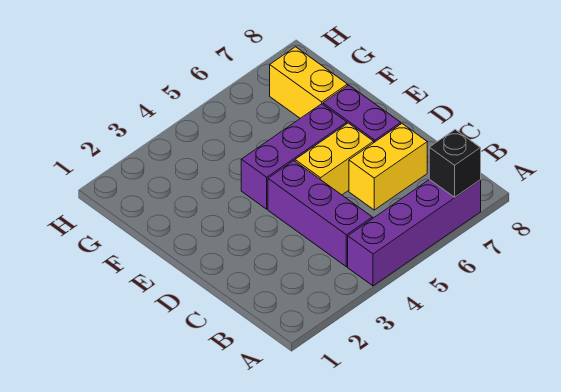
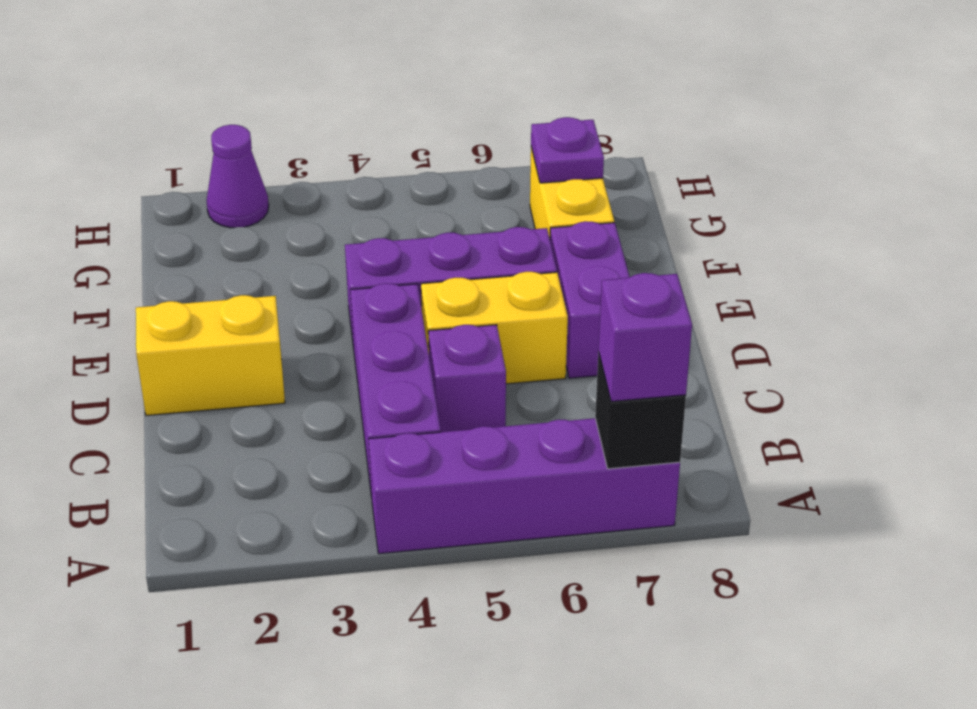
none -> purple 1x1 brick [599,273,692,402]
none -> purple 1x1 brick [428,325,506,432]
yellow 1x2 brick [349,124,427,210] -> yellow 1x2 brick moved to [136,295,285,416]
none -> purple 1x1 plate [531,117,604,183]
none -> purple 1x1 cone [206,125,269,228]

